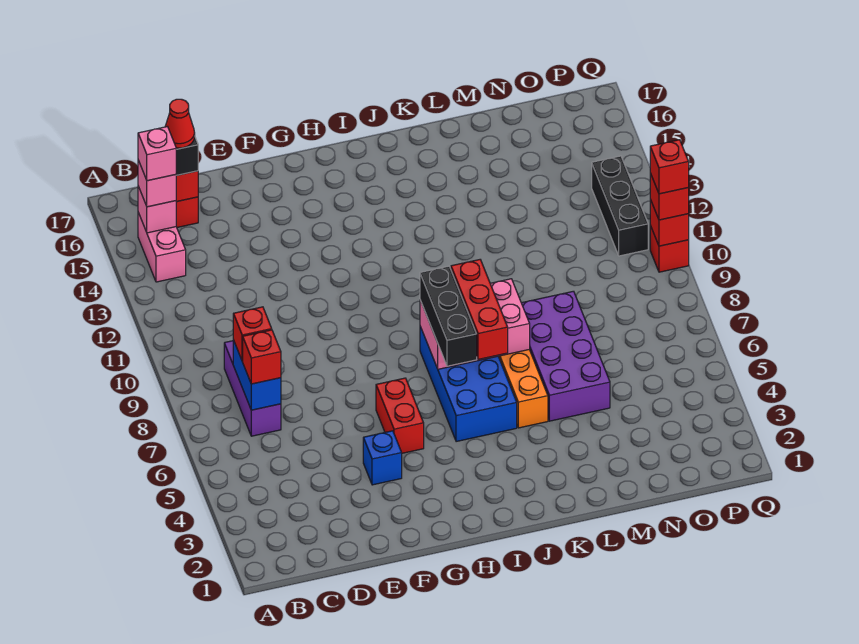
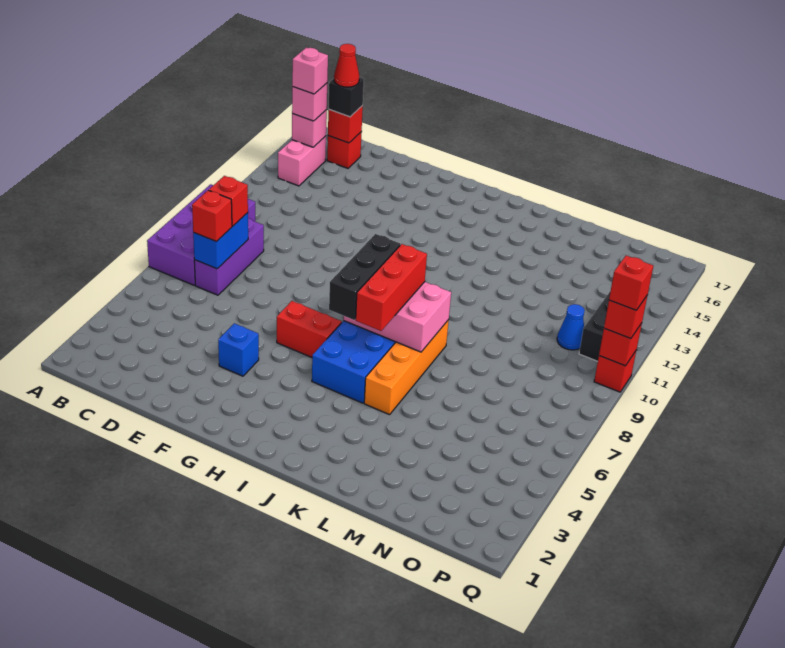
red 1x2 brick [376,378,424,453] -> red 1x2 brick turned to [277,301,342,357]
purple 2x4 brick [522,291,610,421] -> purple 2x4 brick moved to [147,184,255,285]
none -> blue 1x1 cone [557,304,585,350]

